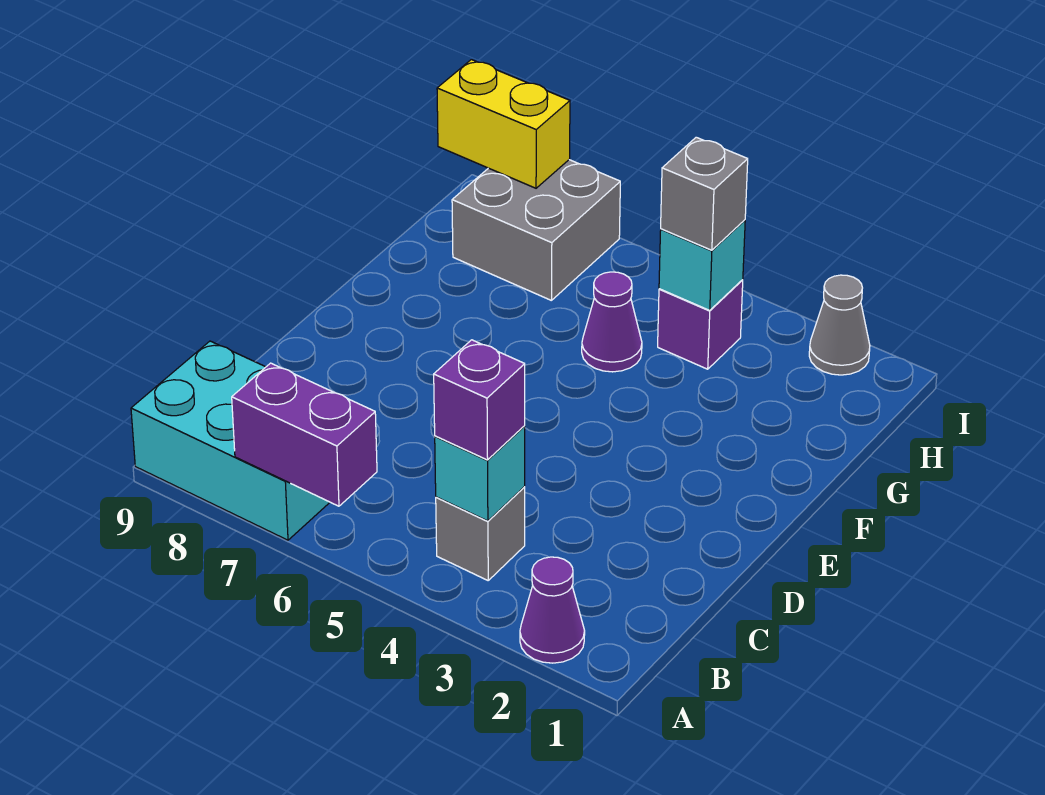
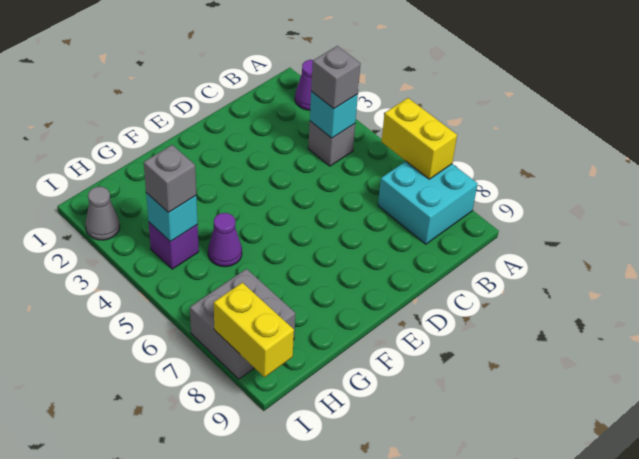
purple 1x2 brick [232,363,377,506] -> yellow 1x2 brick [381,98,457,179]
cyan 2x3 brick [131,341,330,540] -> cyan 2x2 brick [378,161,477,244]
purple 1x1 brick [434,340,525,460] -> grey 1x1 brick [311,46,360,109]

